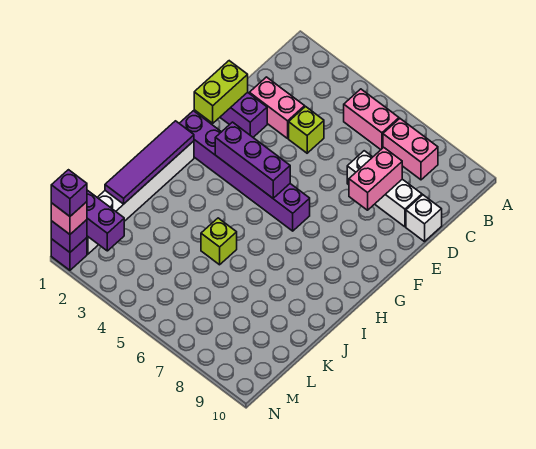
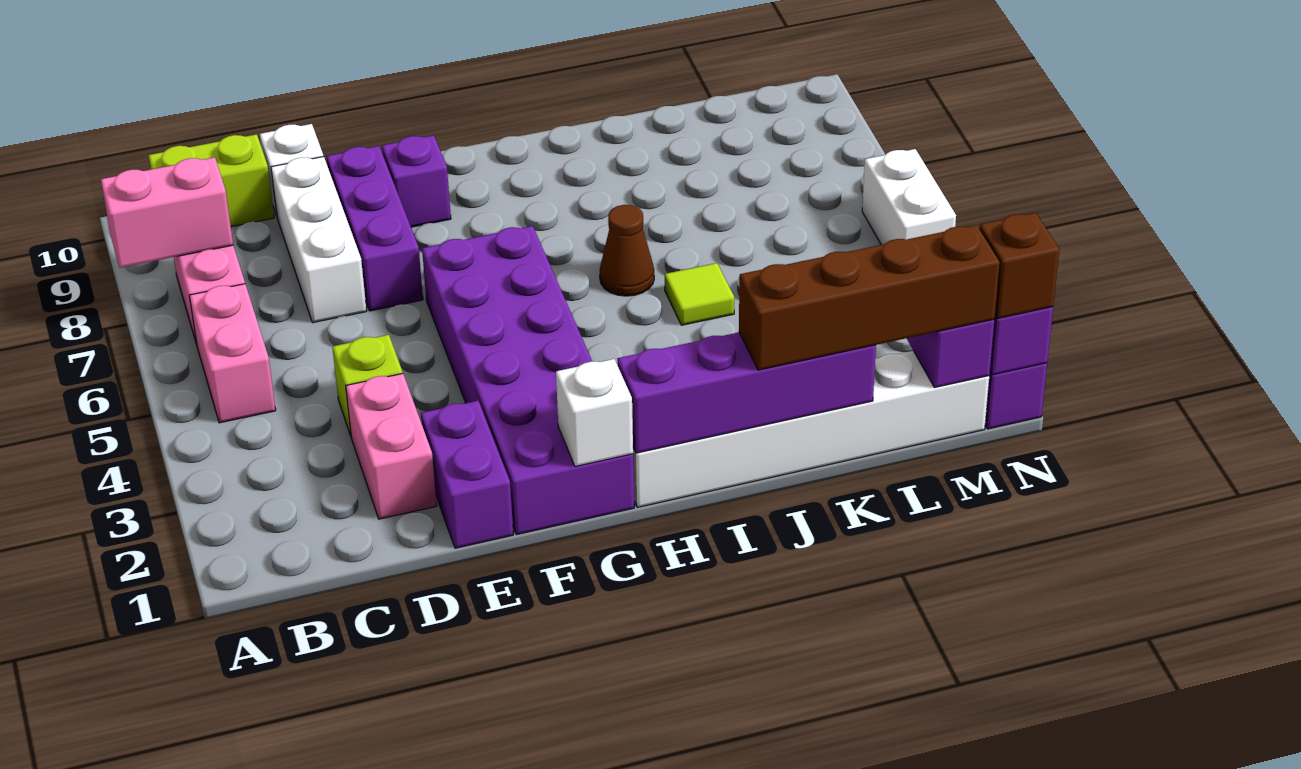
pink 1x2 brick [349,147,402,210] -> pink 1x2 brick moved to [101,157,233,268]
lime 1x2 brick [194,61,248,123] -> lime 1x2 brick moved to [148,134,274,227]
purple 1x6 brick [179,111,310,231] -> purple 2x6 brick [422,226,634,535]
none -> white 1x1 brick [556,359,633,467]
purple 1x3 brick [215,122,290,198] -> purple 1x3 brick moved to [327,146,423,311]
purple 1x4 tile [105,121,194,204] -> purple 1x4 brick [617,332,876,453]
none -> brown 1x1 cone [600,205,654,296]
none -> brown 1x4 brick [739,225,1000,370]
lime 1x1 brick [201,218,237,265] -> lime 1x1 tile [665,263,734,325]
pink 1x1 brick [51,202,87,234] -> brown 1x1 brick [980,213,1059,318]
purple 1x1 brick [51,170,87,216] -> purple 1x1 brick moved to [382,135,451,227]
none -> white 1x2 brick [862,149,956,245]

